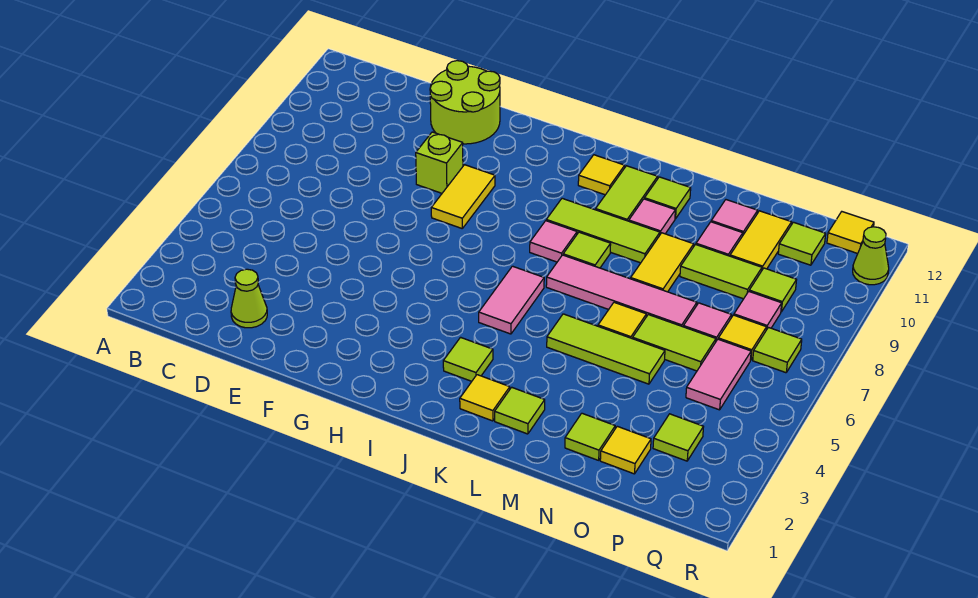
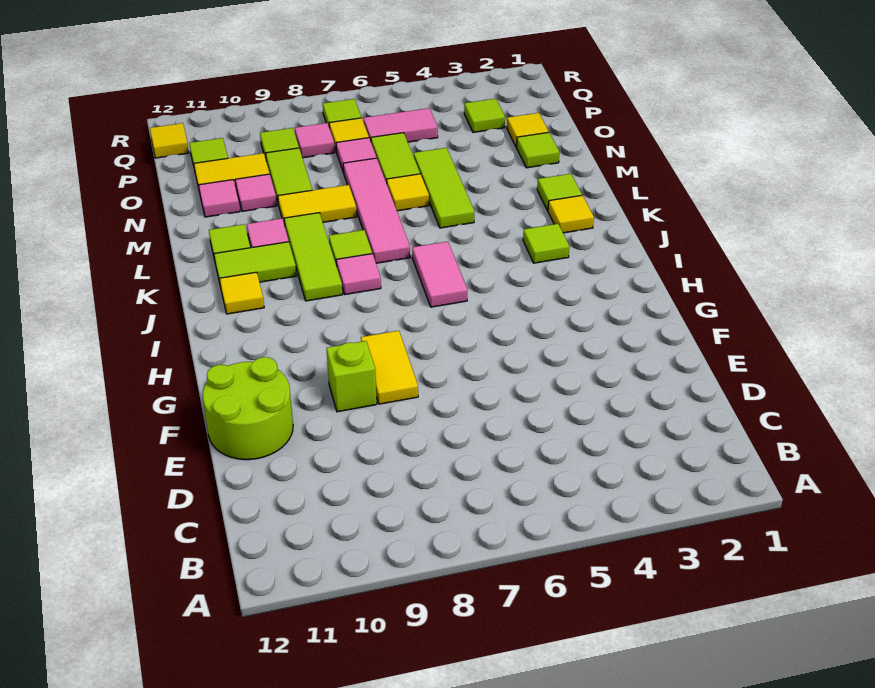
lime 1x1 cone [231,269,267,328] -> none
yellow 1x2 tile [431,165,495,228] -> yellow 1x2 tile turned to [361,331,418,404]
pink 1x2 tile [479,266,544,334] -> pink 1x2 tile turned to [412,242,467,307]
lime 1x1 cone [853,227,889,285] -> none

